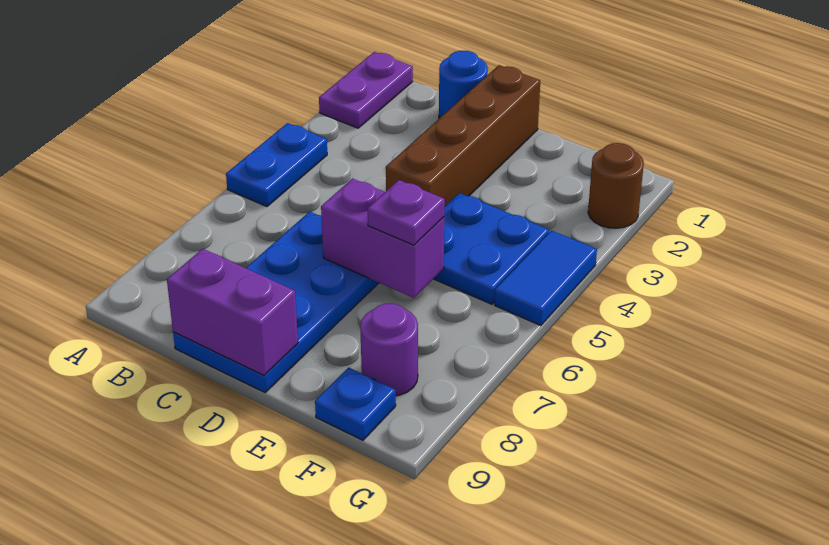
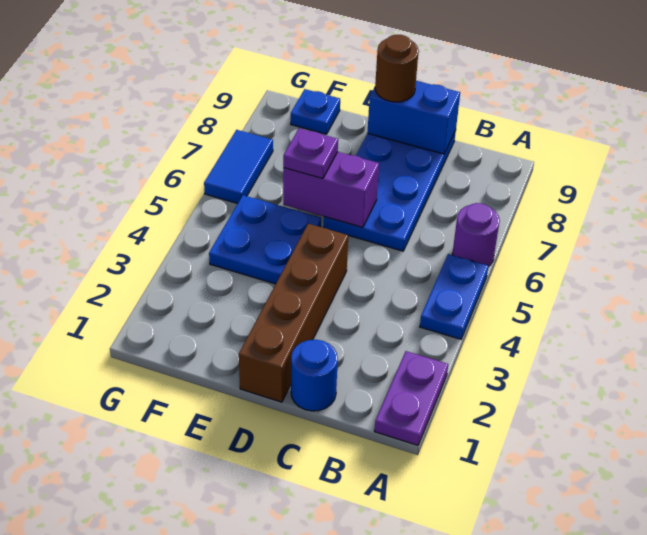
purple 1x2 brick [167,249,298,375] -> blue 1x2 brick [367,81,460,154]
purple 1x1 round brick [360,303,418,396] -> purple 1x1 round brick moved to [452,203,500,267]
brown 1x1 round brick [588,143,644,228] -> brown 1x1 round brick moved to [375,35,419,102]
blue 1x2 tile [495,231,597,326] -> blue 1x2 tile moved to [204,130,273,204]

